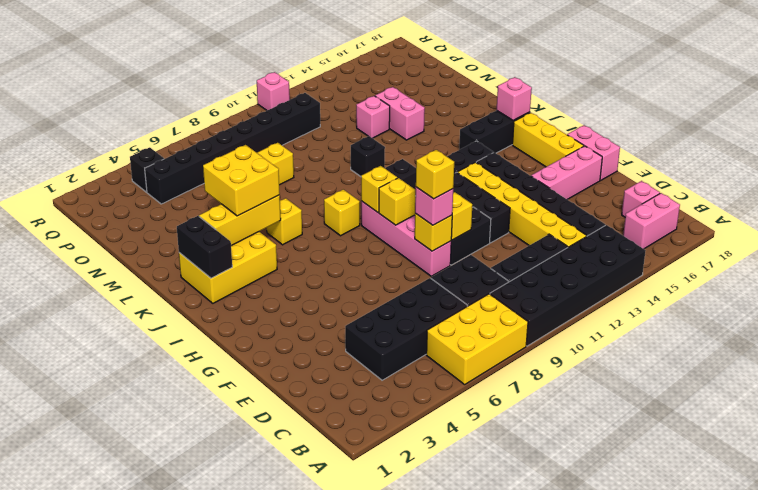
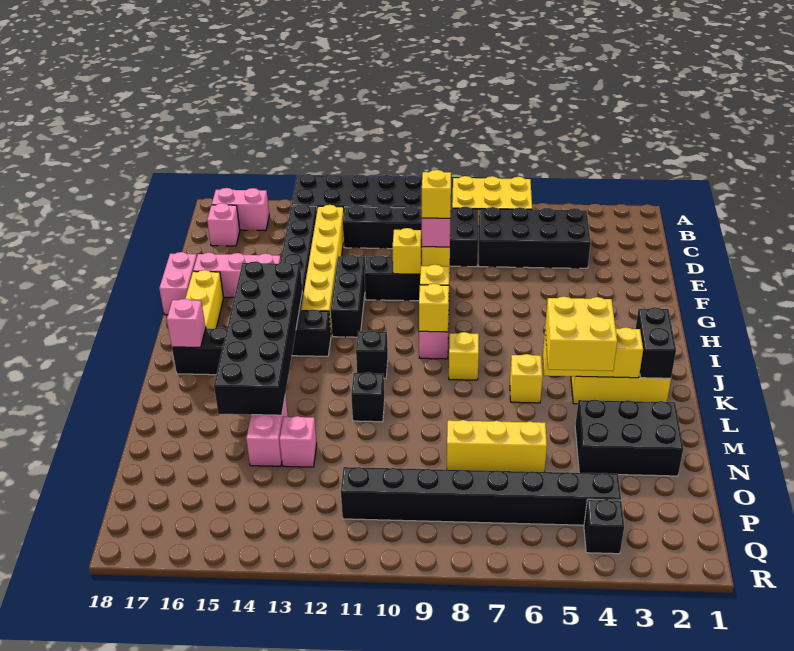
none -> black 2x6 brick [214,262,302,415]
none -> black 2x3 brick [575,400,683,476]
pink 1x1 brick [257,72,290,110] -> none

